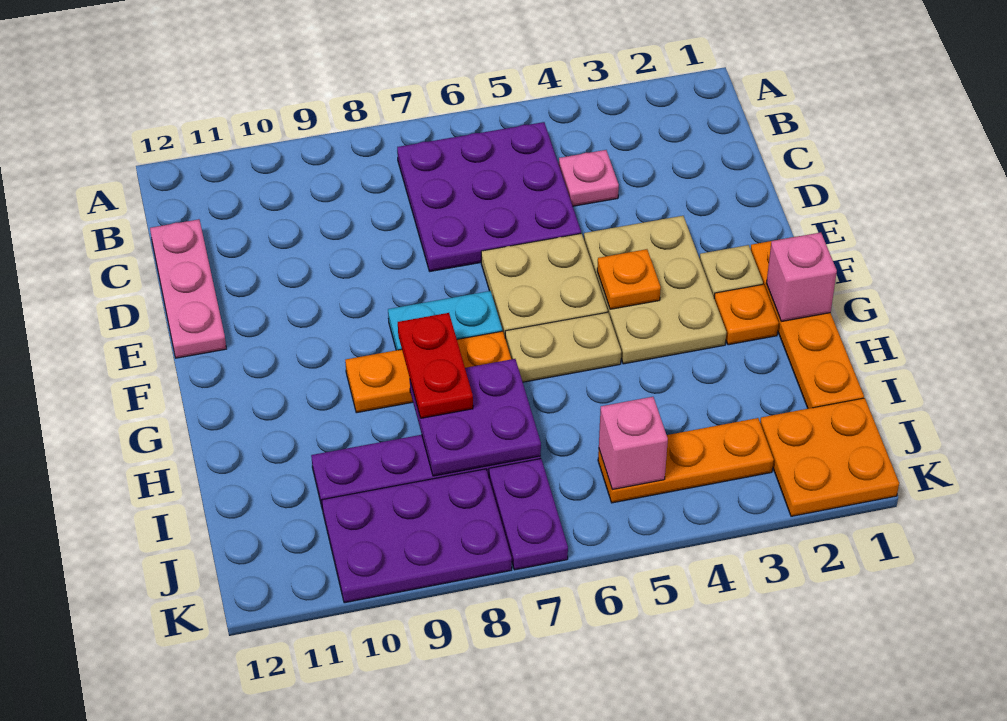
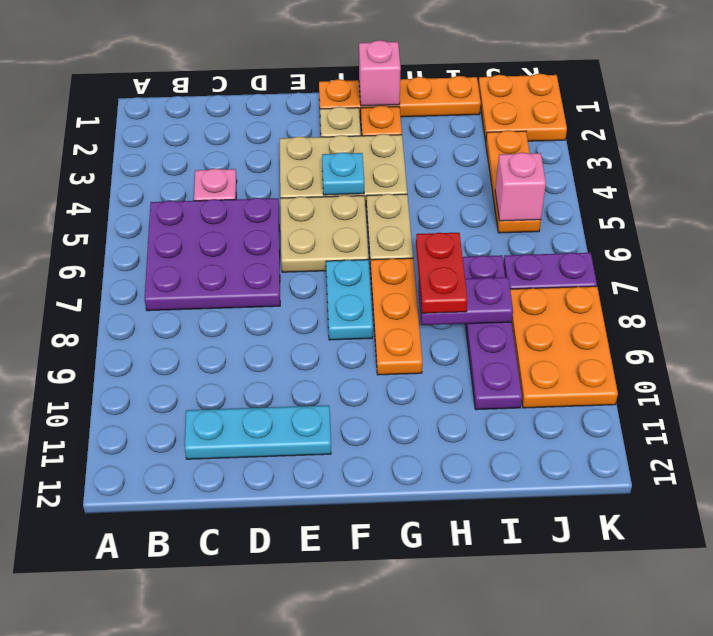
none -> cyan 1x3 plate [185,405,331,459]
pink 1x3 plate [150,219,226,358] -> none
orange 1x1 plate [597,249,661,309] -> cyan 1x1 plate [322,152,364,195]
red 1x2 plate [398,313,473,418] -> red 1x2 plate turned to [416,233,468,313]
purple 2x2 plate [410,359,541,476] -> purple 1x2 plate [418,277,513,325]
purple 2x3 plate [322,469,512,603] -> orange 2x3 plate [510,286,618,408]

